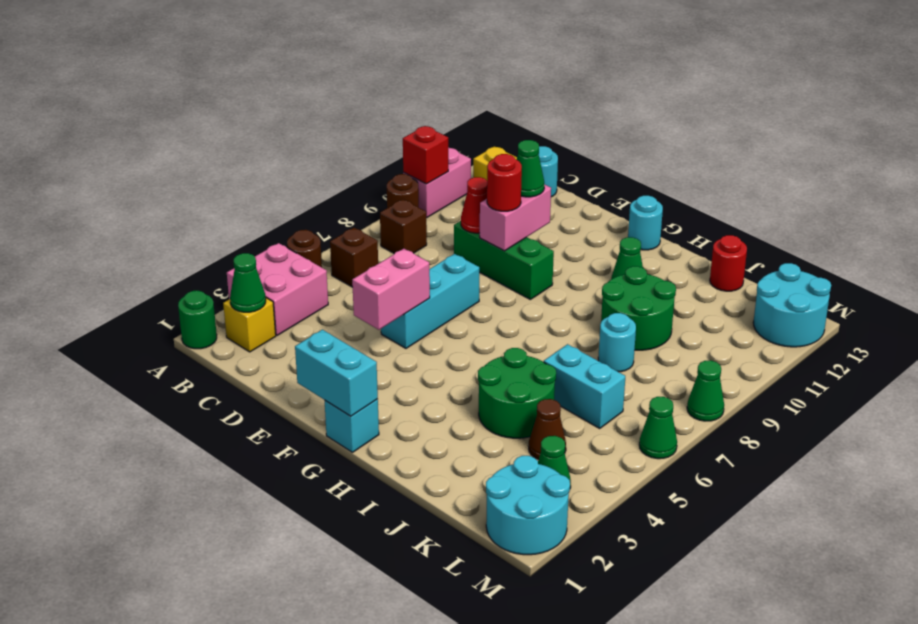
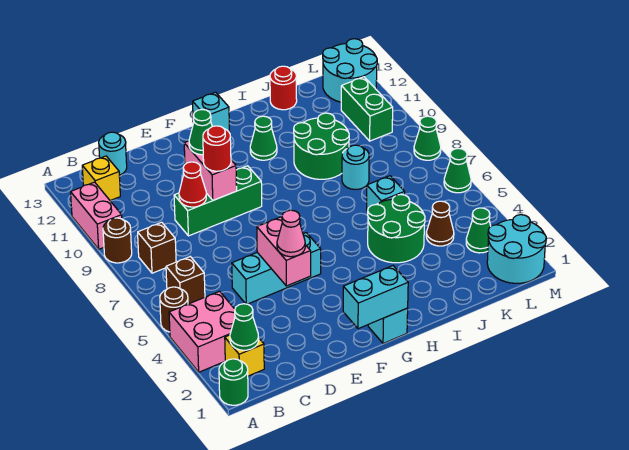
red 1x1 brick [403,126,448,184] -> none
none -> pink 1x1 cone [277,210,305,257]
cyan 1x3 brick [381,254,479,348] -> cyan 1x3 brick turned to [232,233,321,304]
cyan 1x1 round brick [628,196,663,250] -> cyan 1x1 brick [193,92,230,132]
cyan 1x2 brick [544,344,625,429] -> cyan 1x1 brick [367,176,405,211]
none -> green 1x2 brick [341,77,393,141]

